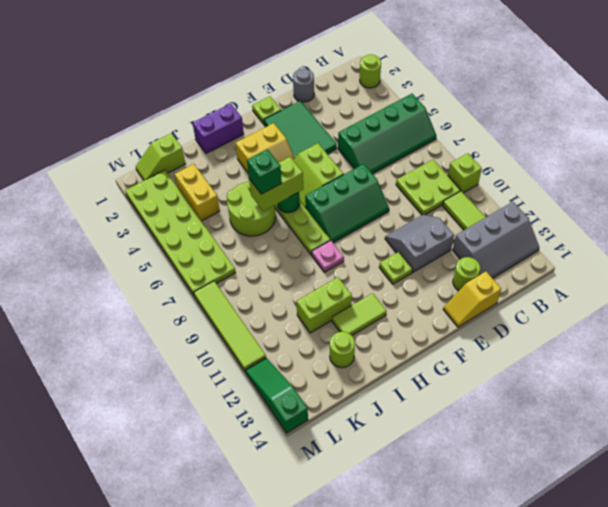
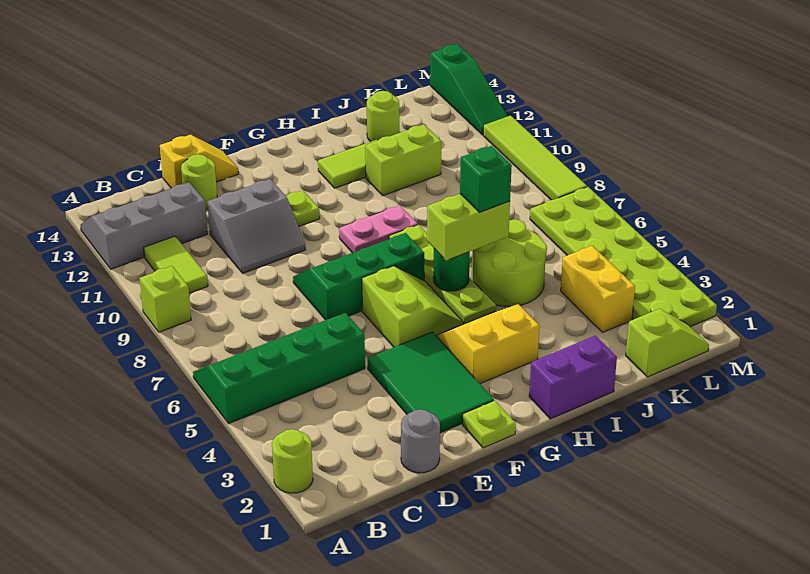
lime 2x2 plate [396,160,461,215] -> none
pink 1x1 plate [312,240,344,272] -> pink 1x2 plate [339,205,418,253]

